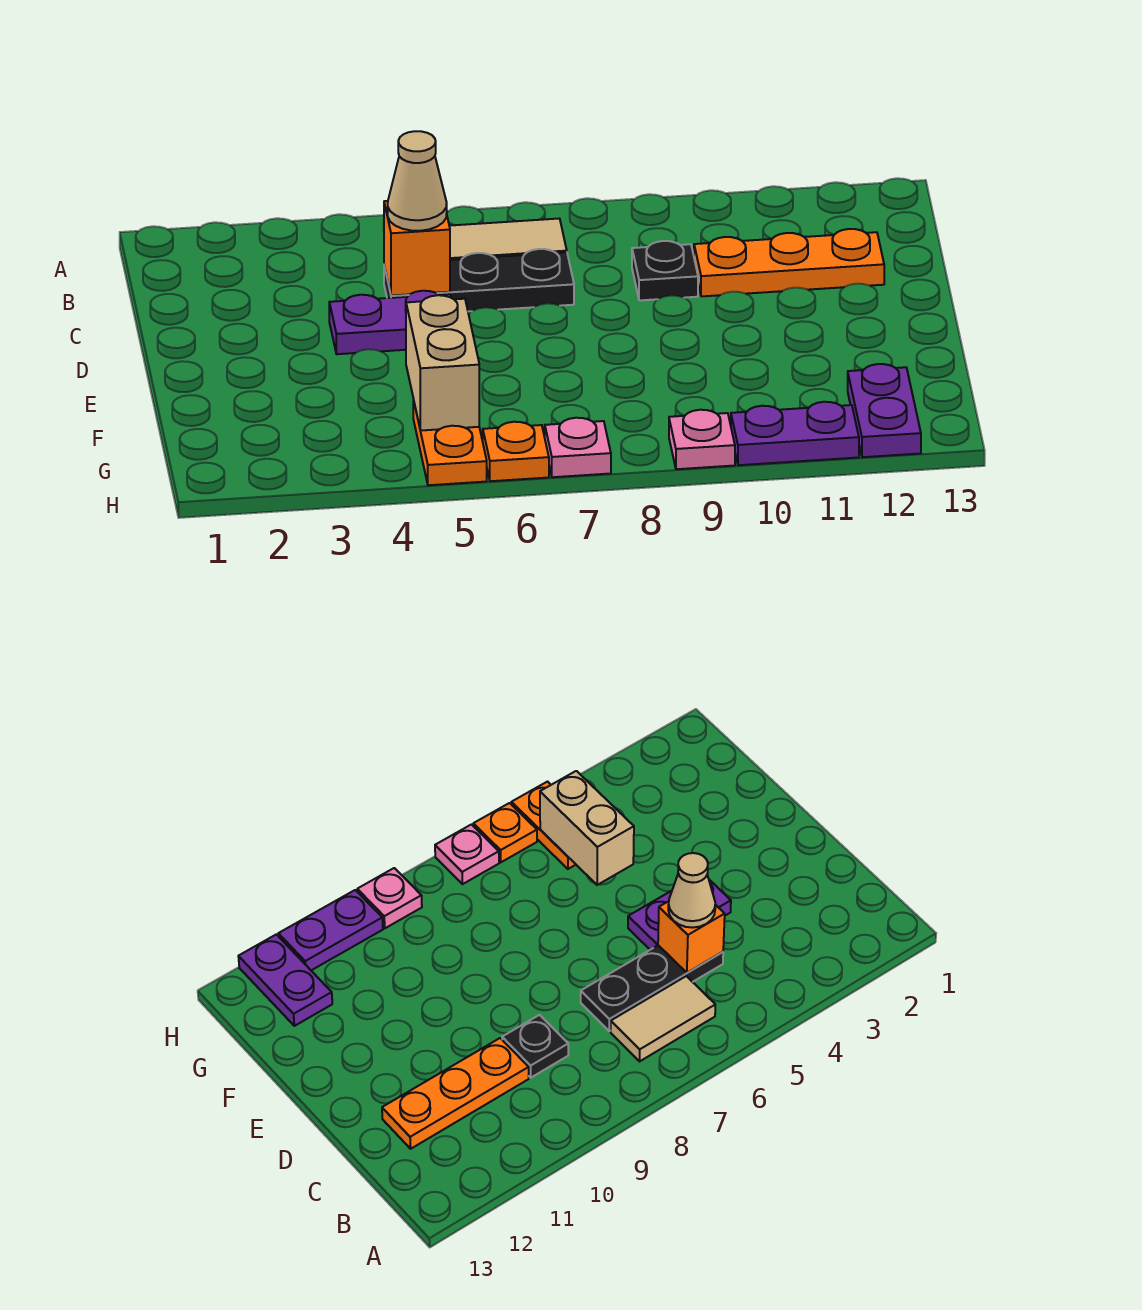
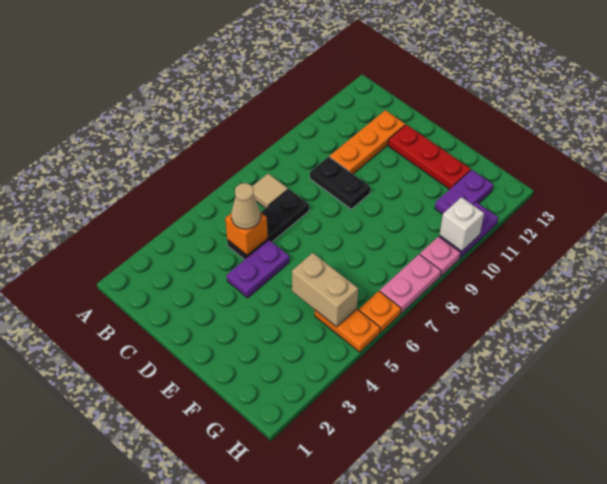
tan 1x2 tile [449,219,567,260] -> tan 1x1 tile [252,173,288,208]
black 1x1 plate [632,241,698,300] -> black 1x2 plate [310,157,370,209]
none -> red 1x3 plate [388,125,471,189]
purple 1x2 plate [848,364,921,457] -> purple 1x2 plate turned to [435,170,493,214]
pink 1x1 plate [545,418,611,477] -> pink 1x2 plate [380,254,441,313]
none -> white 1x1 brick [440,197,484,251]

